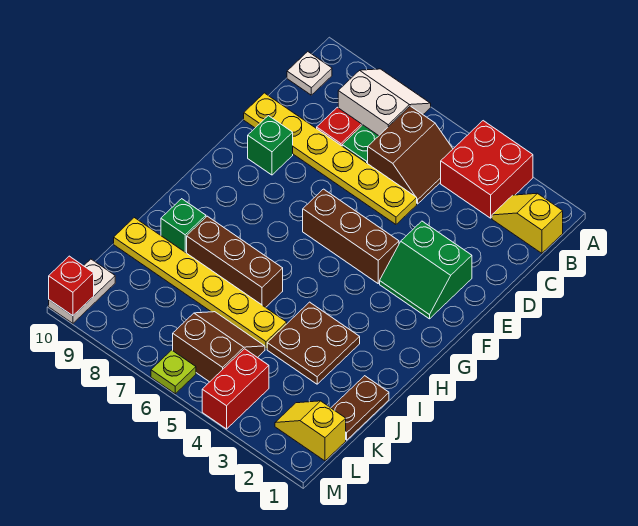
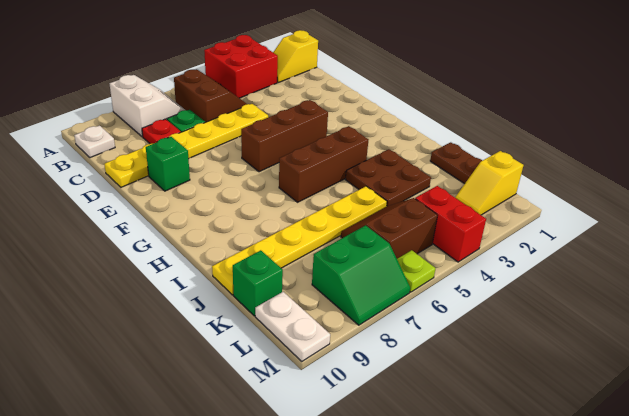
white 2x2 slope [338,69,431,136] -> white 2x2 slope turned to [110,75,185,137]
green 2x2 slope [380,221,472,319] -> green 2x2 slope moved to [312,225,410,325]
brown 1x3 brick [187,216,283,307] -> brown 1x3 brick moved to [279,126,368,202]
green 1x1 brick [161,199,206,253] -> green 1x1 brick moved to [233,250,283,316]
red 1x1 brick [49,256,94,316] -> none

